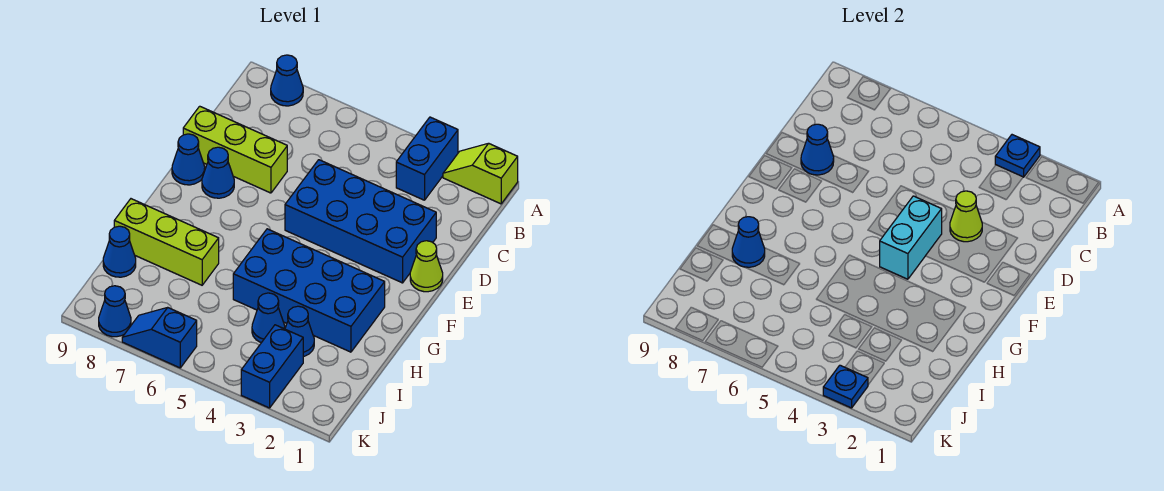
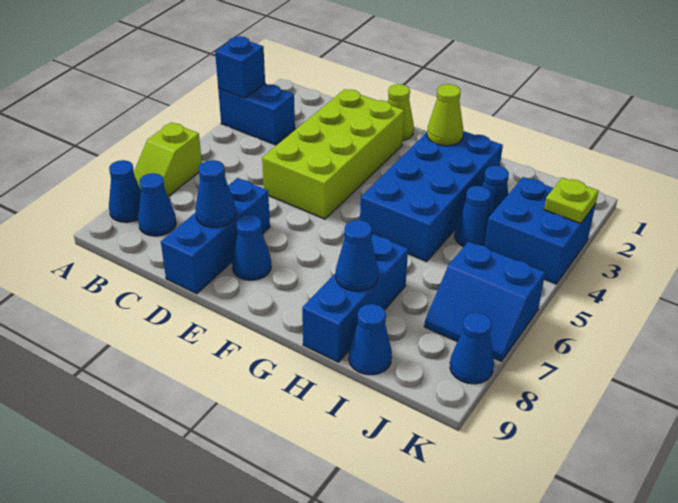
lime 1x2 slope [443,143,518,204] -> lime 1x2 slope moved to [134,122,202,196]
blue 1x1 plate [995,135,1040,177] -> blue 1x1 brick [215,36,265,98]
blue 2x4 brick [285,160,436,283] -> lime 2x4 brick [262,89,404,219]
lime 1x1 cone [950,191,982,242] -> lime 1x1 cone moved to [427,84,463,146]
lime 1x3 brick [183,106,287,193] -> blue 1x3 brick [161,178,270,294]
cyan 1x2 brick [880,196,942,279] -> none
blue 1x1 cone [172,134,205,185] -> blue 1x1 cone moved to [138,173,176,236]
lime 1x3 brick [114,199,219,285] -> blue 1x3 brick [302,234,408,362]
blue 1x2 brick [241,325,303,408] -> blue 2x2 brick [485,177,596,284]
blue 1x1 plate [823,365,868,408] -> lime 1x1 plate [544,178,599,224]
blue 1x2 slope [122,308,197,368] -> blue 2x2 slope [424,242,545,361]

